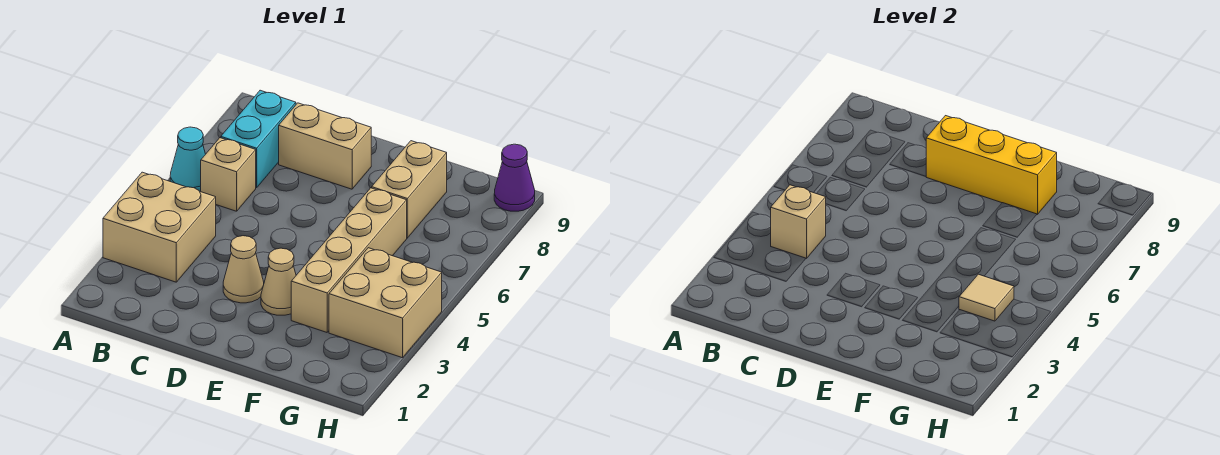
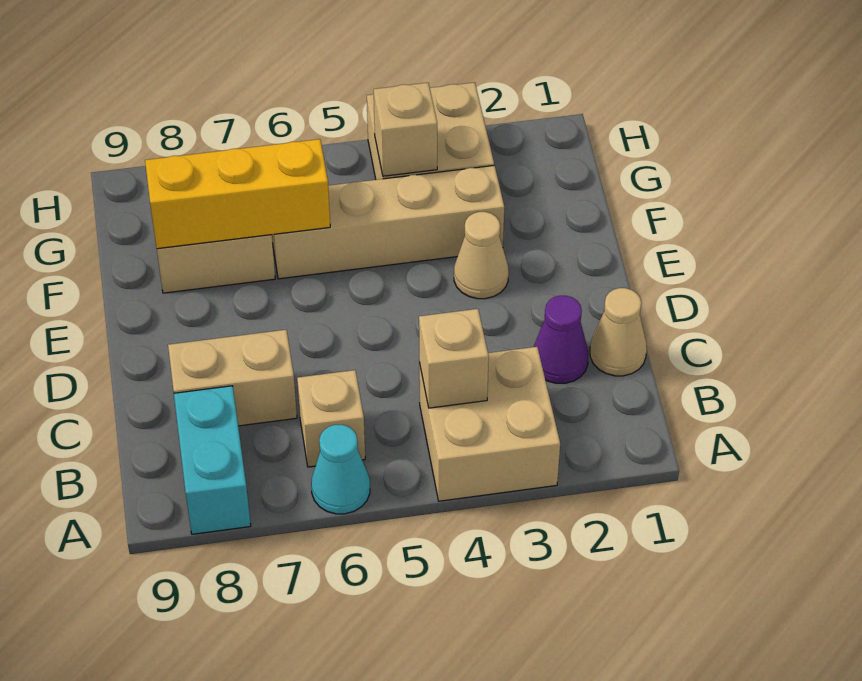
cyan 1x2 brick [221,90,296,188] -> cyan 1x2 brick turned to [174,386,251,534]
tan 1x2 brick [279,103,371,189] -> tan 1x2 brick turned to [168,330,297,426]
tan 1x1 cone [223,236,264,303] -> tan 1x1 cone moved to [590,288,647,376]
yellow 1x3 brick [926,116,1057,214] -> yellow 1x3 brick turned to [145,139,330,249]
tan 1x1 tile [959,274,1014,321] -> tan 1x1 brick [374,83,437,176]
purple 1x1 cone [494,144,535,211] -> purple 1x1 cone moved to [534,296,588,383]

